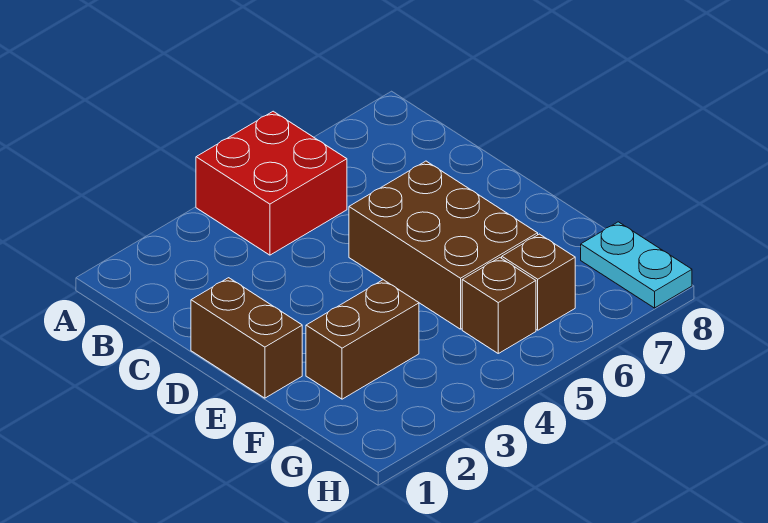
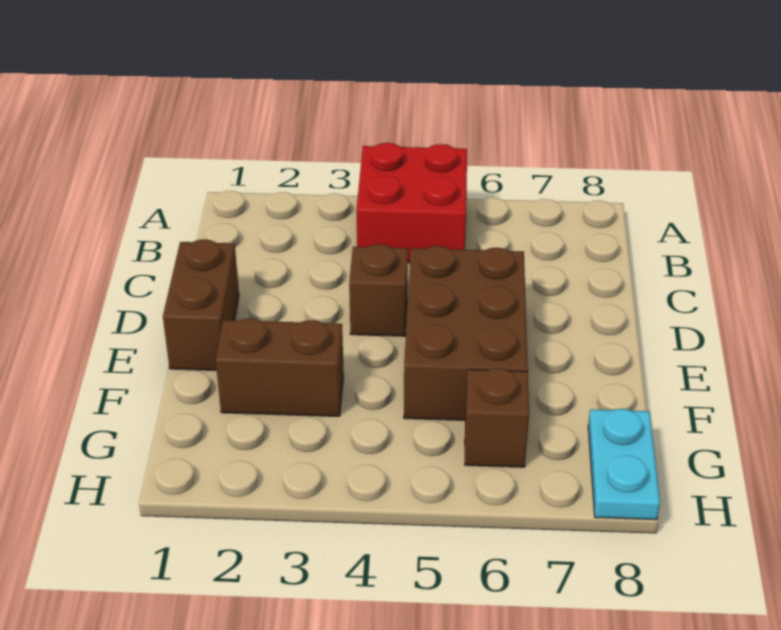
brown 1x1 brick [462,258,536,353] -> brown 1x1 brick moved to [349,244,408,336]

